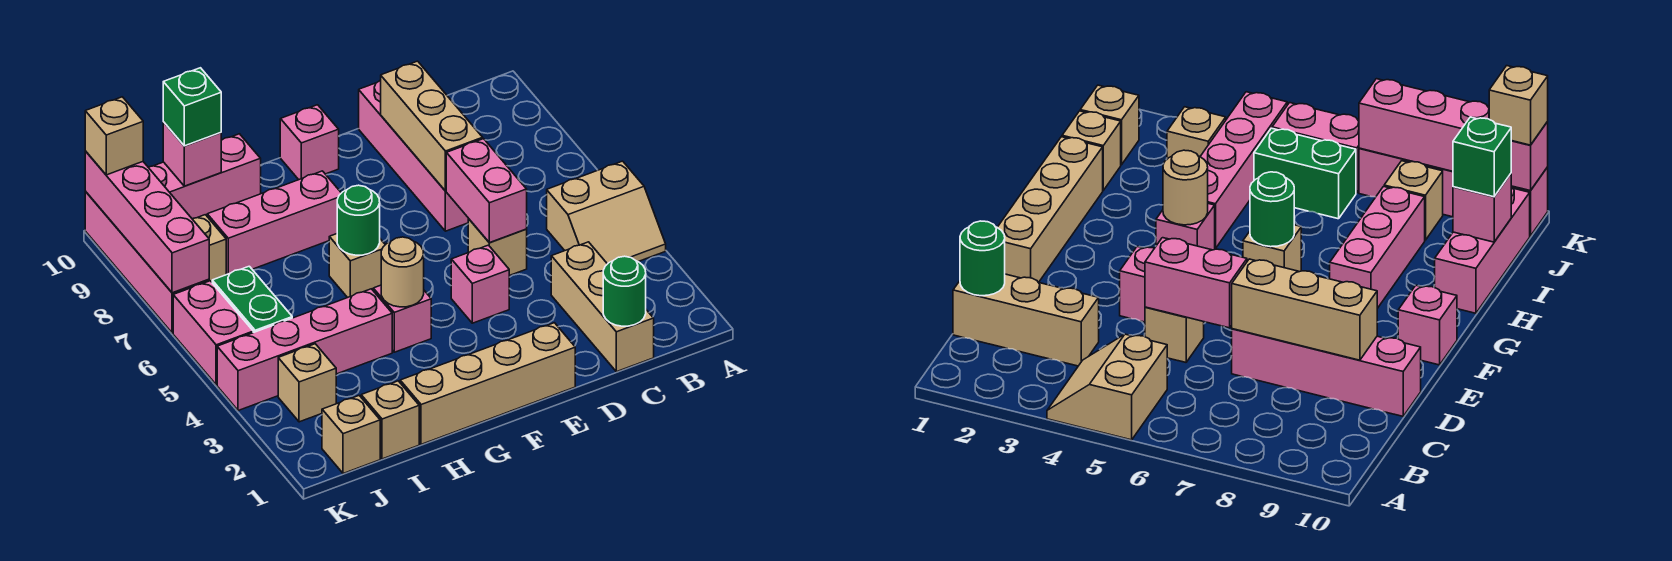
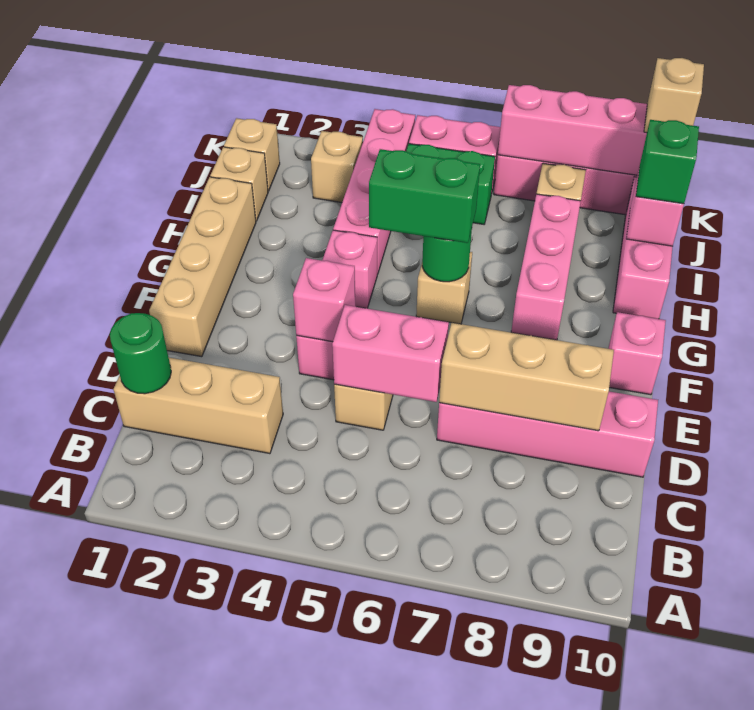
tan 2x2 slope [547,161,666,264] -> none
none -> pink 1x1 brick [293,258,355,342]
tan 1x1 round brick [381,237,424,307] -> none
none -> green 1x2 brick [369,149,480,243]

